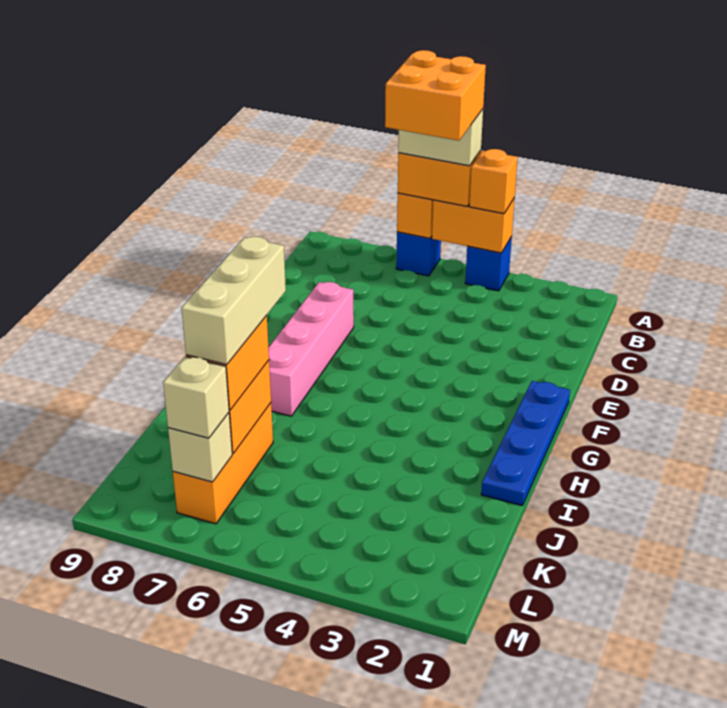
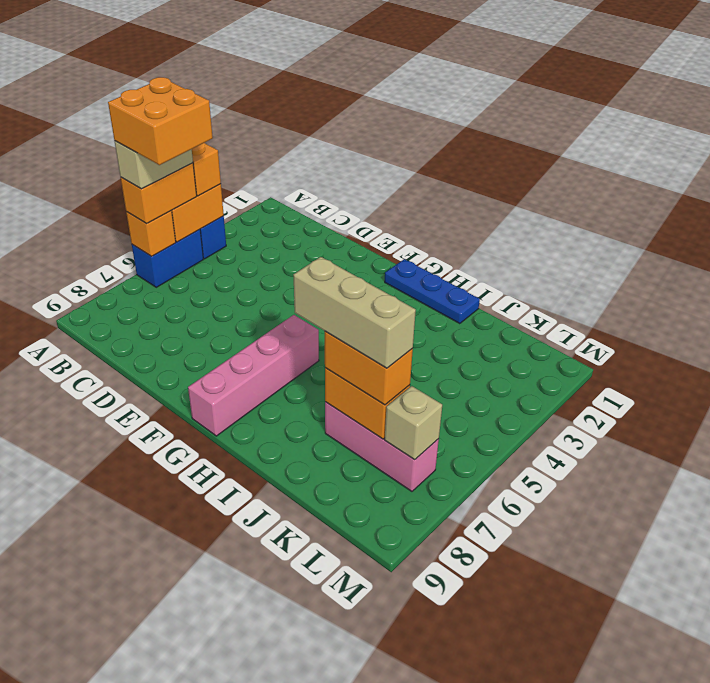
blue 1x1 brick [396,232,441,276] -> blue 1x2 brick [132,230,203,287]
pink 1x4 brick [268,282,354,416] -> pink 1x4 brick turned to [188,315,319,436]
blue 1x4 plate [481,381,570,506] -> blue 1x3 plate [385,259,480,324]
orange 1x3 brick [173,403,273,524] -> pink 1x3 brick [325,402,439,491]
tan 1x1 brick [163,357,229,438] -> none

